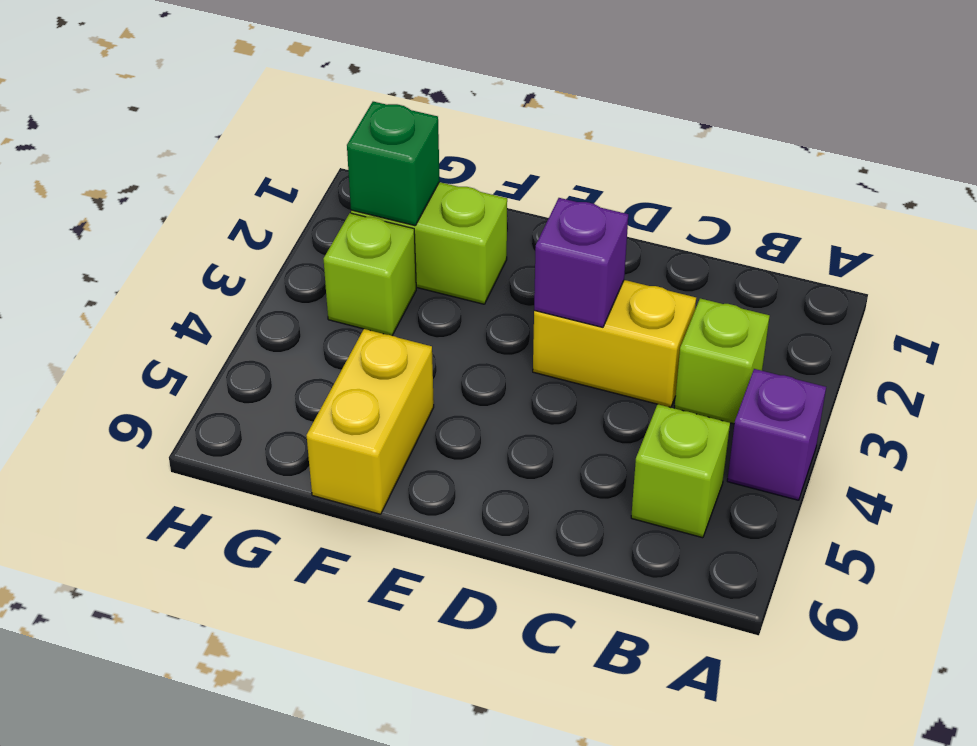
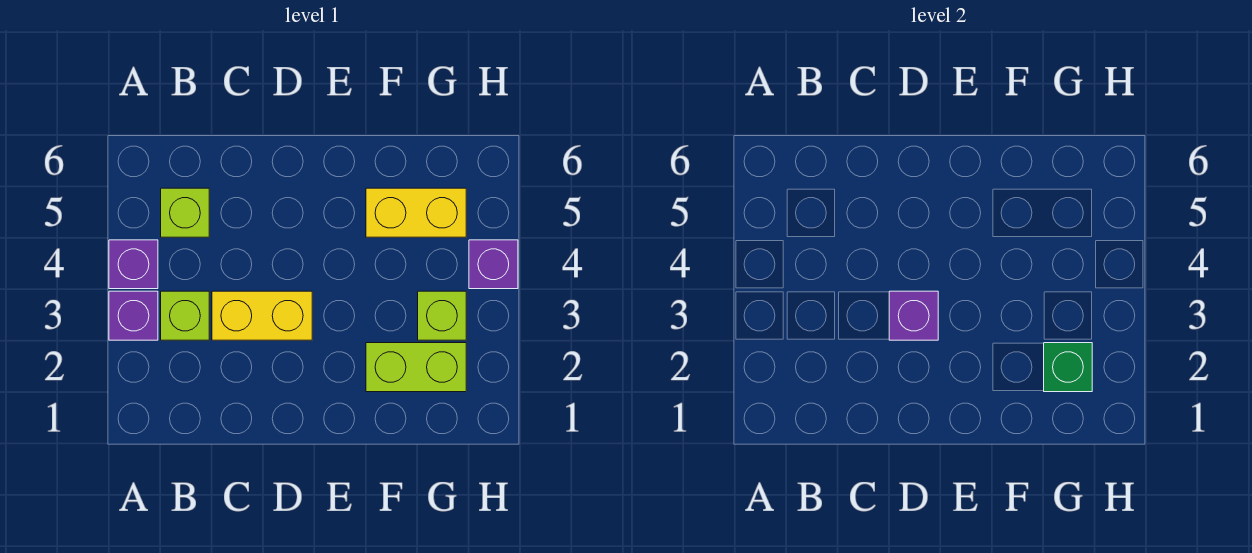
none -> purple 1x1 brick [109,291,158,340]
yellow 1x2 brick [306,329,434,514] -> yellow 1x2 brick turned to [366,188,466,237]
none -> purple 1x1 brick [469,240,518,289]

